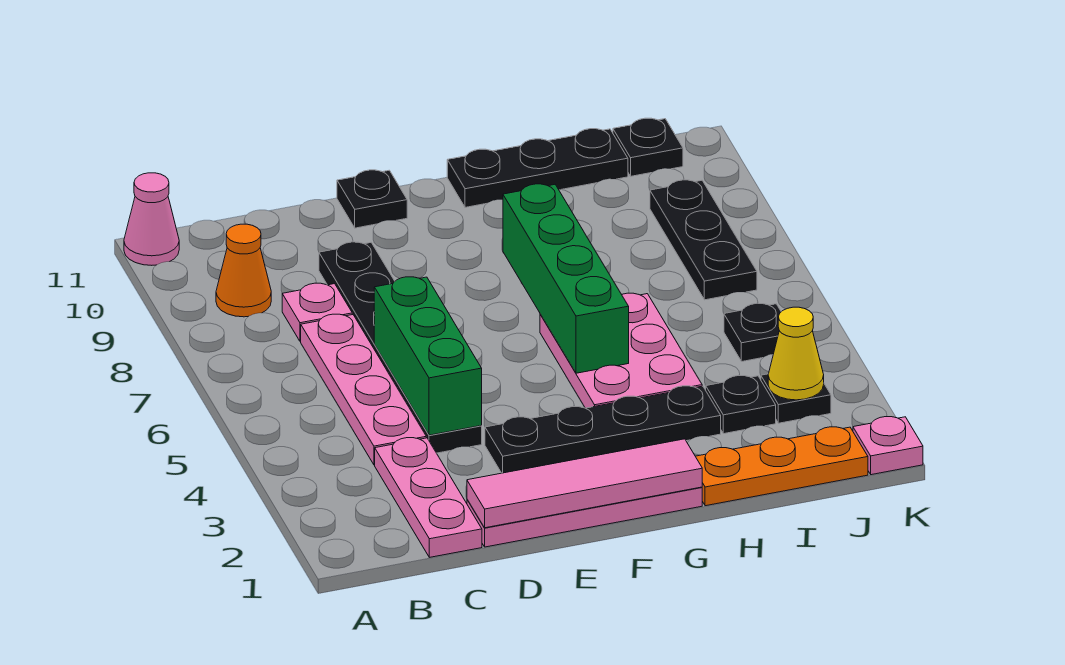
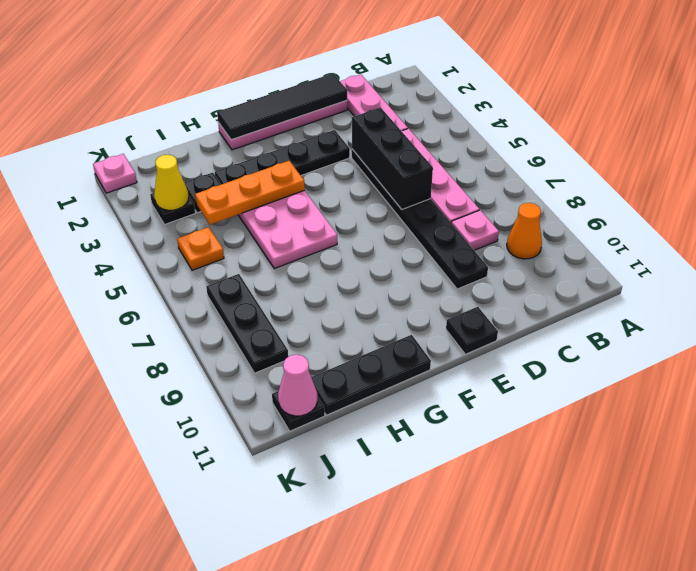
pink 1x1 cone [124,173,179,265] -> pink 1x1 cone moved to [278,354,317,416]
pink 1x4 tile [467,439,702,528] -> black 1x4 tile [217,73,347,140]
green 1x3 brick [374,277,482,435] -> black 1x3 brick [352,107,433,209]
green 1x4 brick [503,184,629,373] -> none
orange 1x3 plate [695,427,868,506] -> orange 1x3 plate moved to [195,161,305,225]
black 1x1 plate [724,303,781,361] -> orange 1x1 plate [177,227,224,270]

